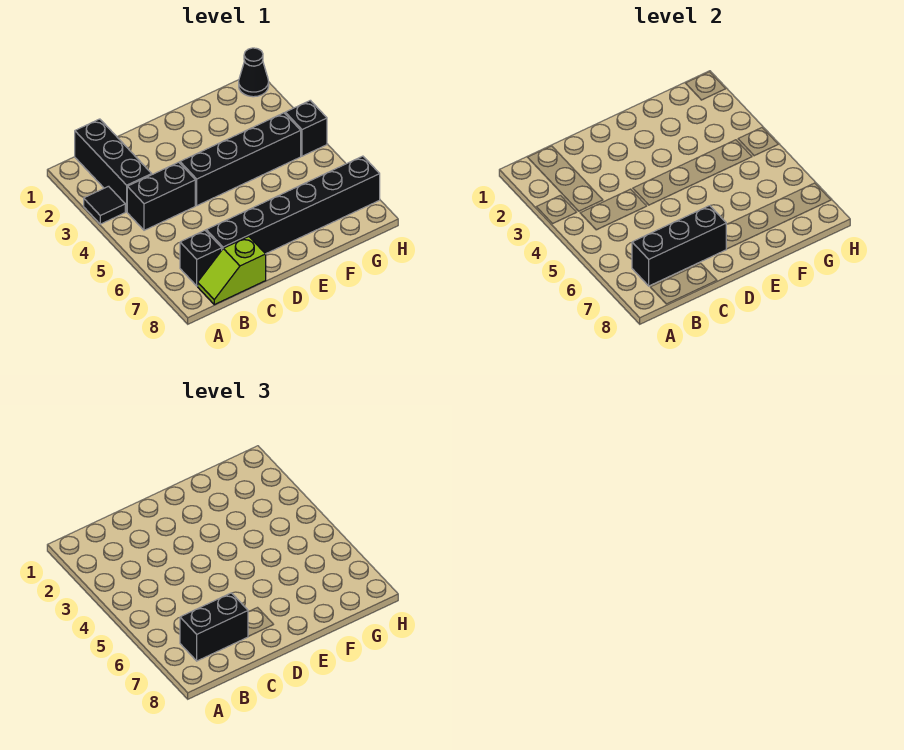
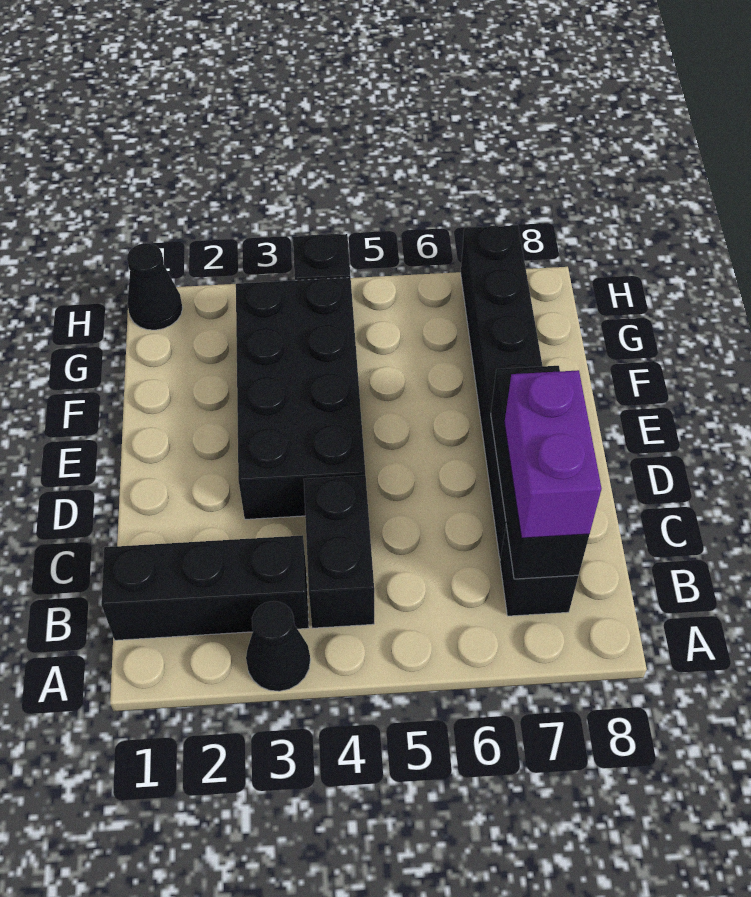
black 1x1 tile [84,186,125,224] -> black 1x1 cone [246,601,310,691]
black 1x2 brick [180,593,248,661] -> purple 1x2 brick [504,370,602,538]
lime 1x2 slope [198,237,266,305] -> none
black 1x4 brick [180,113,301,206] -> black 2x4 brick [236,278,365,519]

